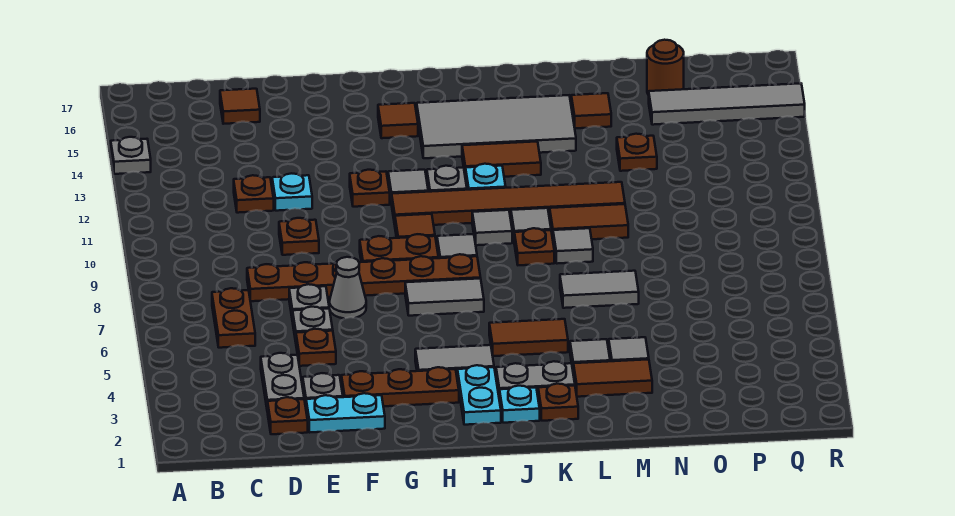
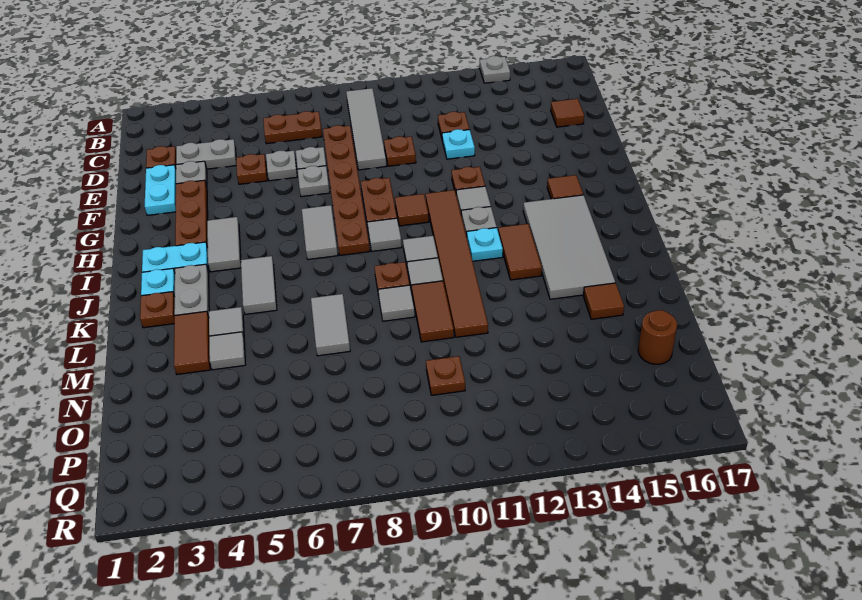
grey 1x1 cone [329,257,366,319] -> grey 1x1 plate [298,166,330,197]
brown 1x2 tile [489,319,568,356] -> grey 1x2 tile [241,256,277,314]
brown 1x1 plate [617,134,657,171] -> brown 1x1 plate moved to [426,356,465,395]
grey 1x4 tile [649,83,805,125] -> grey 1x4 tile moved to [346,88,386,170]

